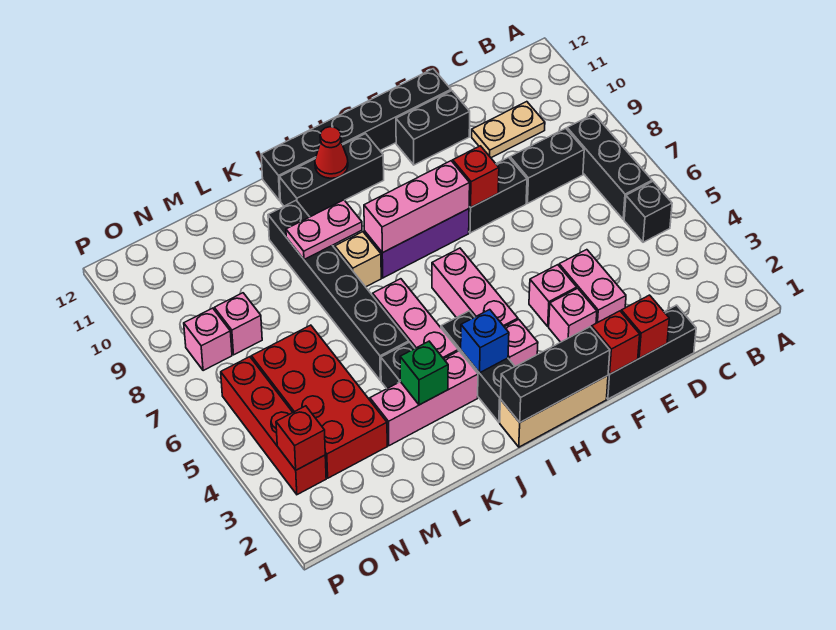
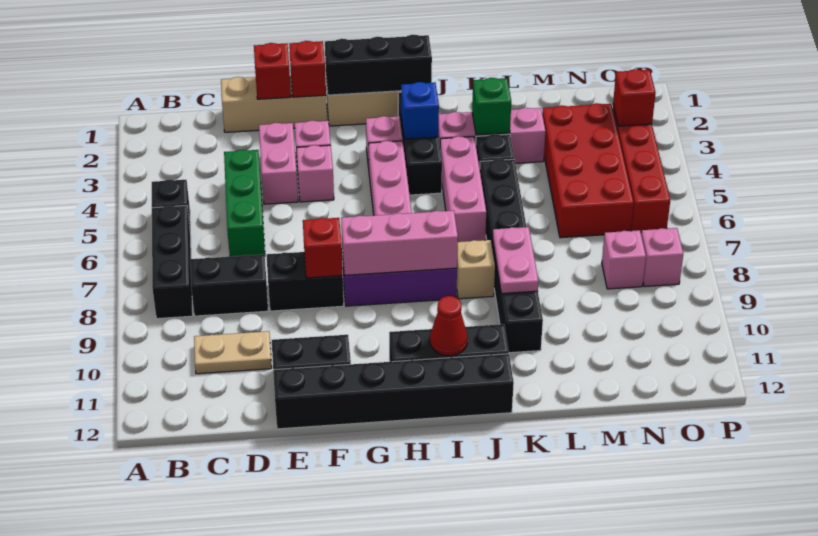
black 1x3 brick [607,305,696,399] -> tan 1x3 brick [221,75,327,132]
none -> green 1x3 brick [224,150,265,257]
pink 1x2 plate [286,200,362,259] -> pink 1x2 plate turned to [493,227,538,294]

